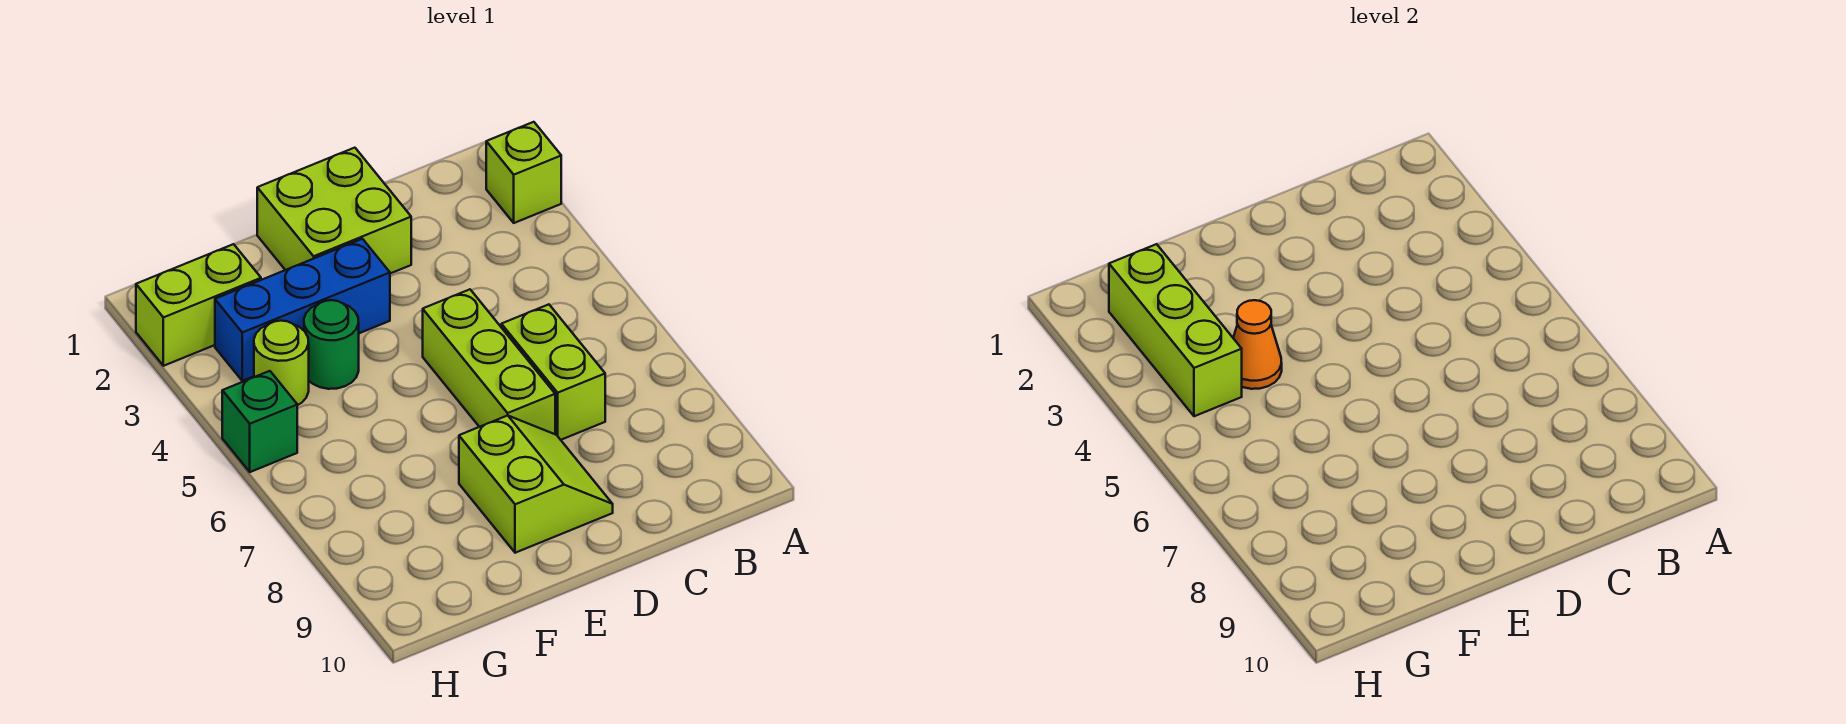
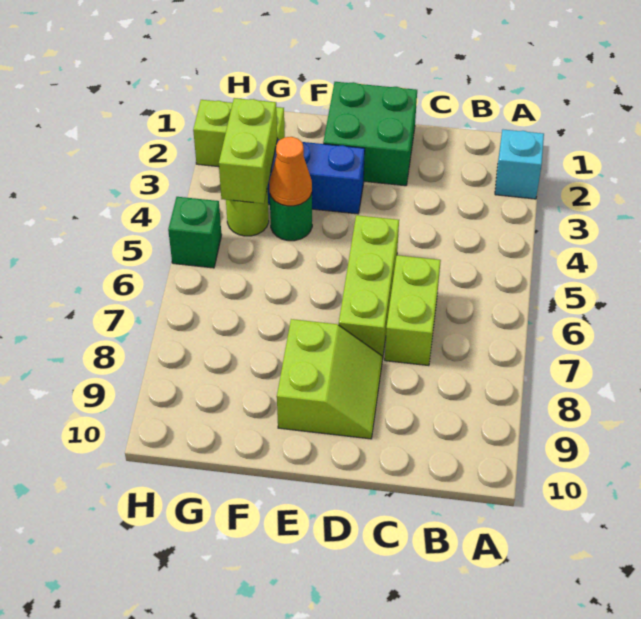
lime 1x1 brick [486,122,561,223] -> cyan 1x1 brick [495,130,544,199]
lime 2x2 brick [257,148,411,274] -> green 2x2 brick [323,82,417,186]
lime 1x3 brick [1109,244,1242,416] -> lime 1x2 brick [219,98,277,204]

